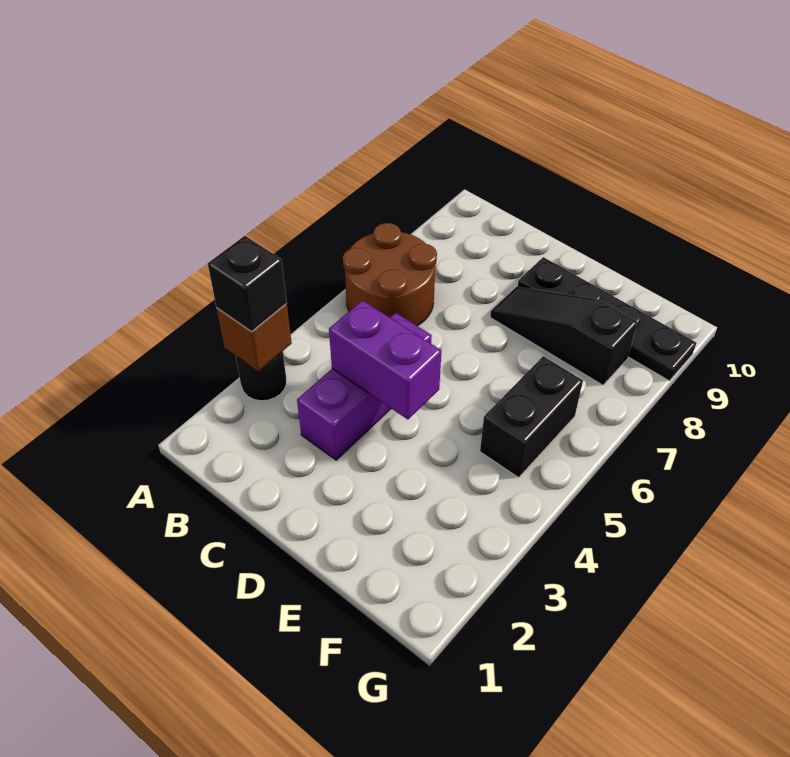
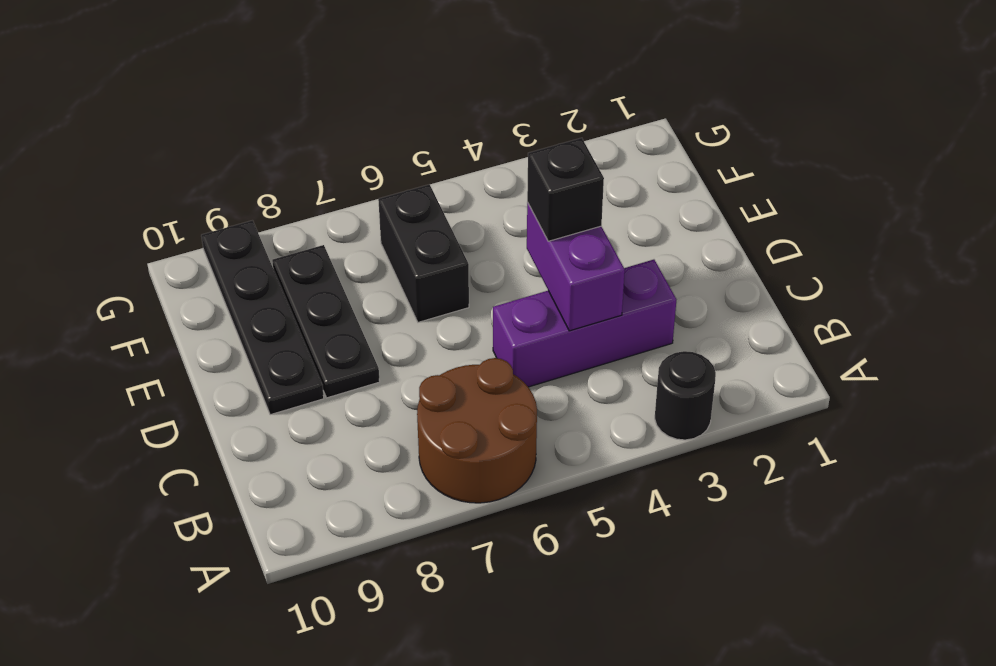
brown 1x1 brick [217,303,292,371] -> none
black 1x1 brick [208,236,287,332] -> black 1x1 brick moved to [527,138,604,241]
black 1x3 slope [490,287,638,385] -> black 1x3 plate [272,245,380,398]
black 1x2 brick [480,356,583,477] -> black 1x2 brick turned to [378,184,469,322]

